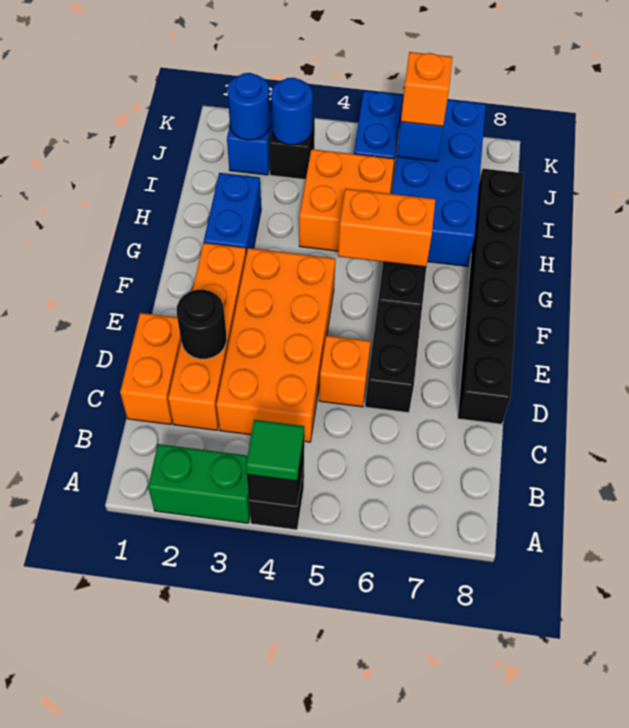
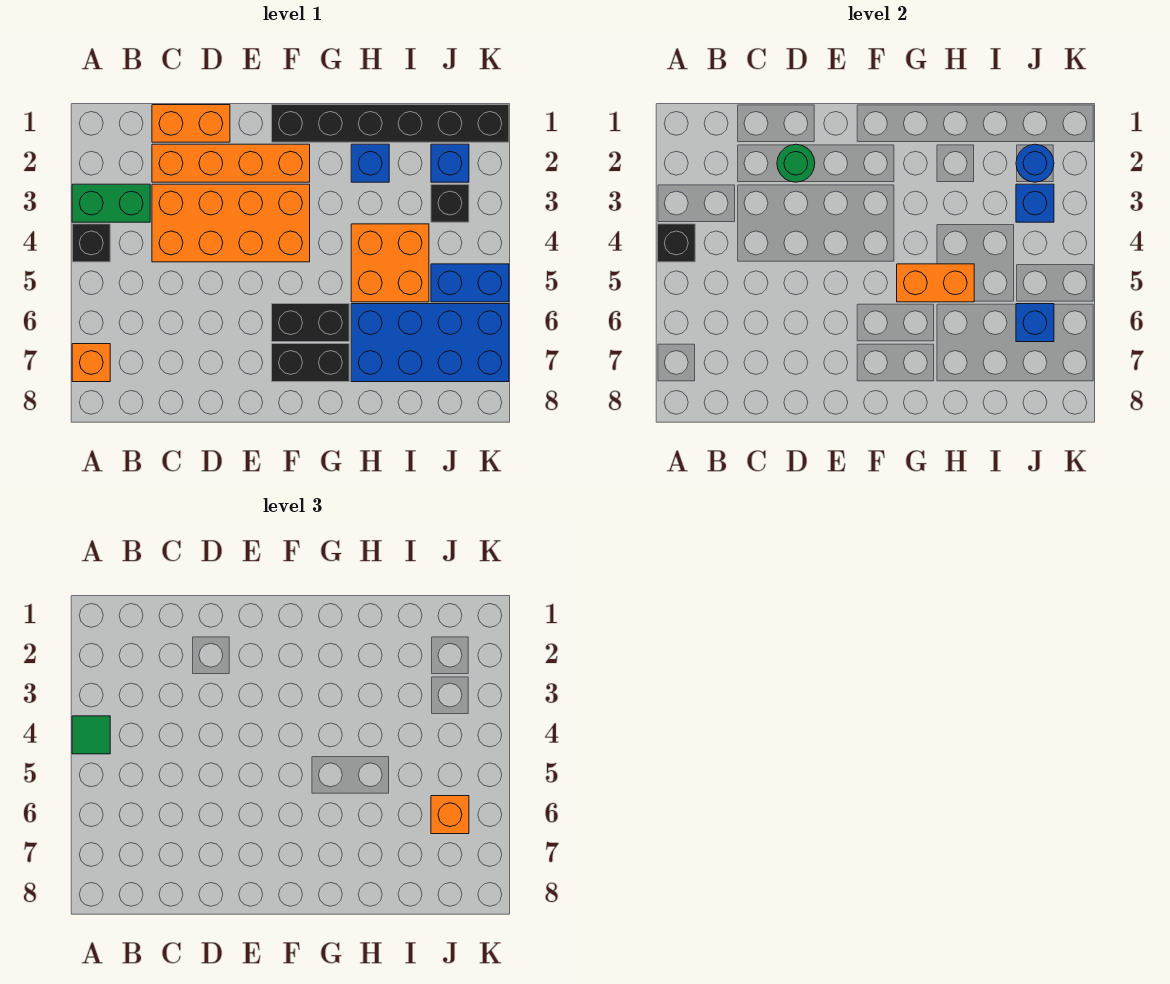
green 1x2 brick [148,444,250,523] -> green 1x2 brick turned to [72,184,150,222]
black 1x1 round brick [177,290,227,359] -> green 1x1 round brick [777,144,815,182]
orange 1x1 brick [319,336,371,407] -> orange 1x1 brick moved to [72,344,110,382]
black 1x2 brick [365,302,422,413] -> black 1x2 brick moved to [272,344,349,382]
black 1x6 brick [458,169,524,424] -> black 1x6 brick moved to [272,105,509,142]
blue 1x2 brick [204,173,261,255] -> blue 1x1 brick [351,144,389,182]
orange 1x2 brick [338,189,436,267] -> orange 1x2 brick turned to [897,264,974,302]
blue 1x1 round brick [271,78,313,145] -> blue 1x1 brick [1016,184,1054,222]

